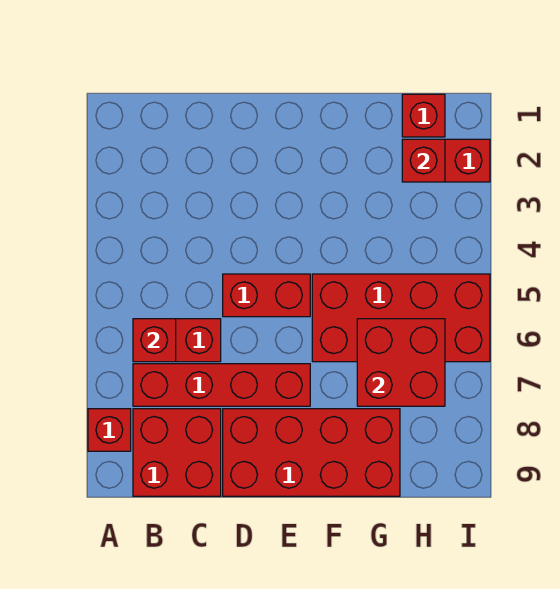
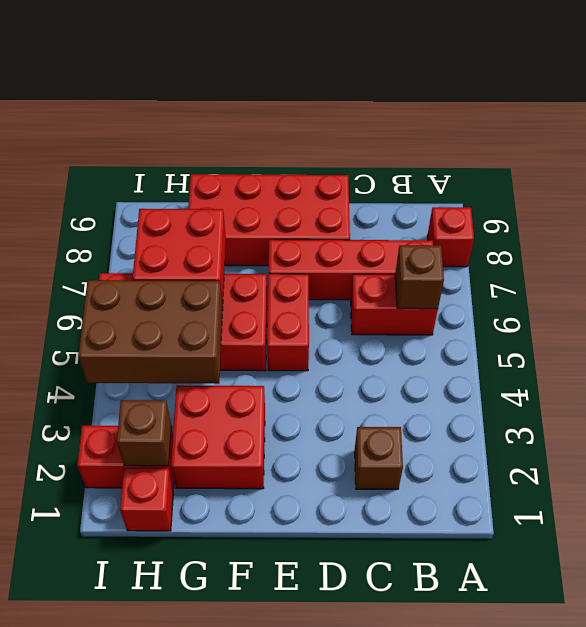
red 1x1 brick [133,319,176,362] -> brown 1x1 brick [395,245,444,309]
red 2x2 brick [133,409,221,496] -> red 2x2 brick moved to [171,385,265,489]
none -> brown 1x1 brick [355,427,403,489]
red 1x2 brick [223,274,310,317] -> red 1x2 brick turned to [267,274,309,371]
none -> brown 2x3 brick [78,280,223,384]
red 1x1 brick [402,139,445,182] -> brown 1x1 brick [117,400,171,466]

